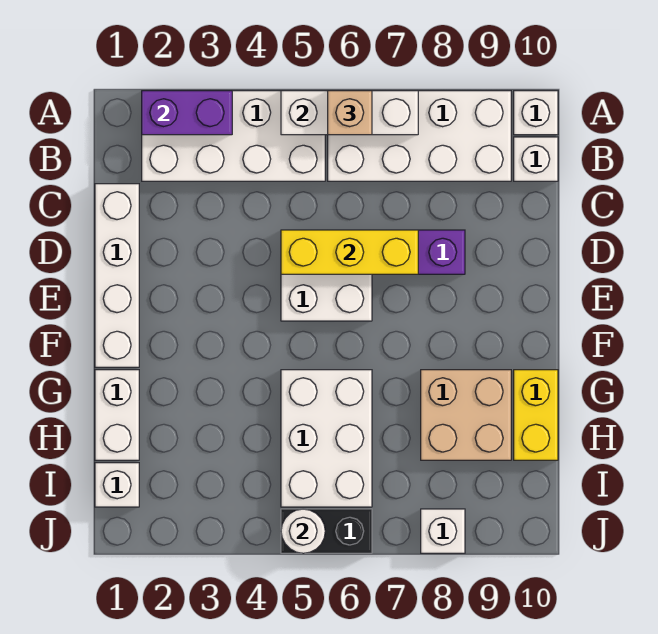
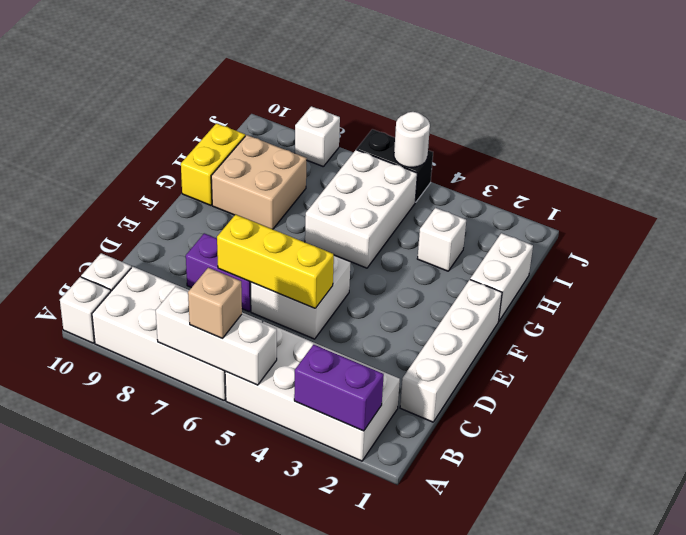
white 1x1 brick [95,463,139,507] -> white 1x1 brick moved to [417,208,466,271]

